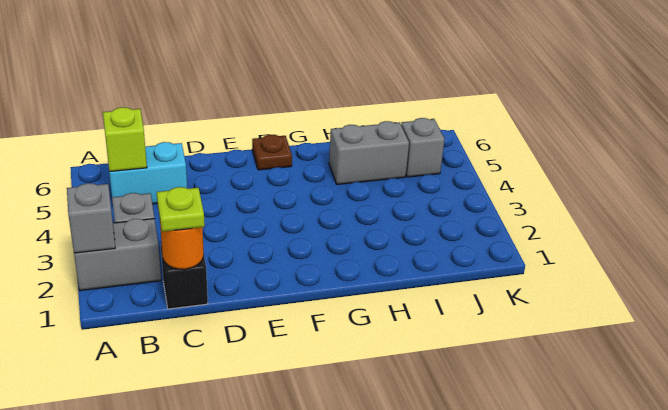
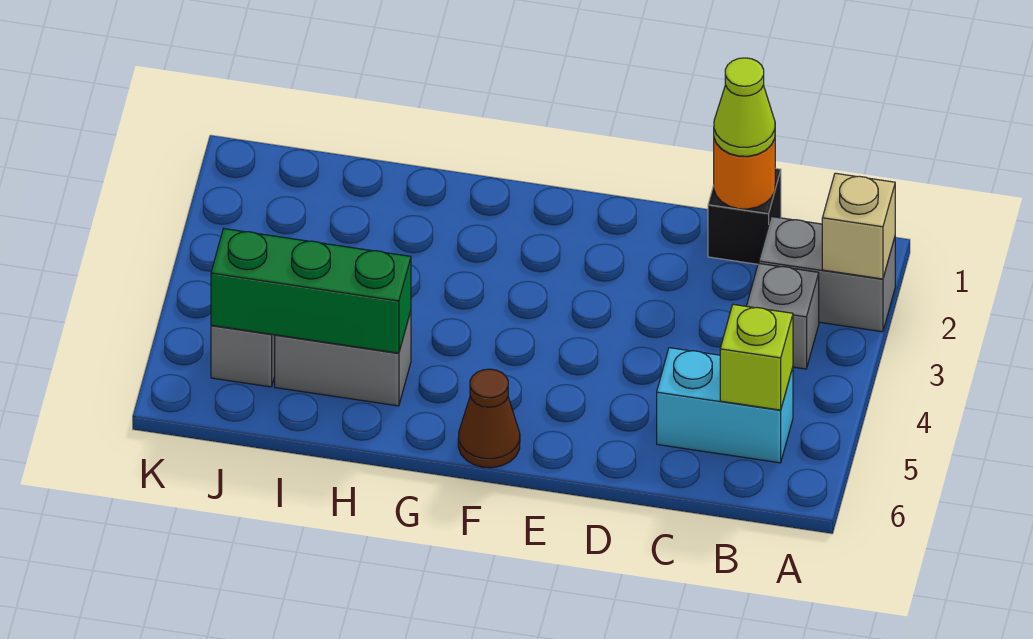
grey 1x1 brick [67,183,115,253] -> tan 1x1 brick [822,173,895,279]
lime 1x1 plate [157,187,205,232] -> lime 1x1 cone [714,58,775,156]
brown 1x1 plate [252,135,292,170] -> brown 1x1 cone [458,369,520,468]
none -> green 1x3 brick [211,229,411,353]

